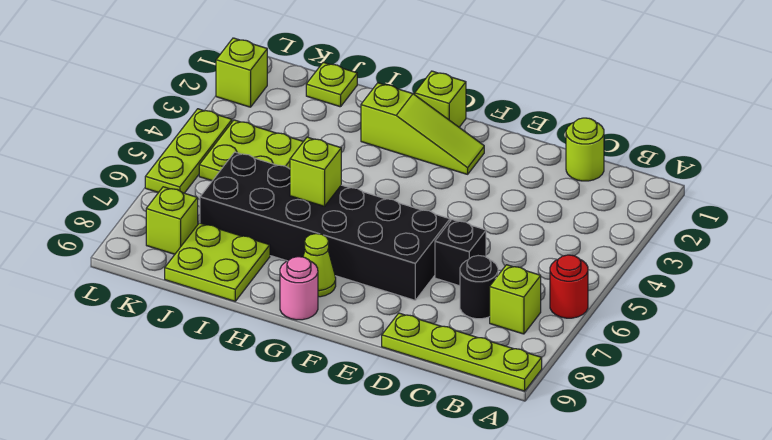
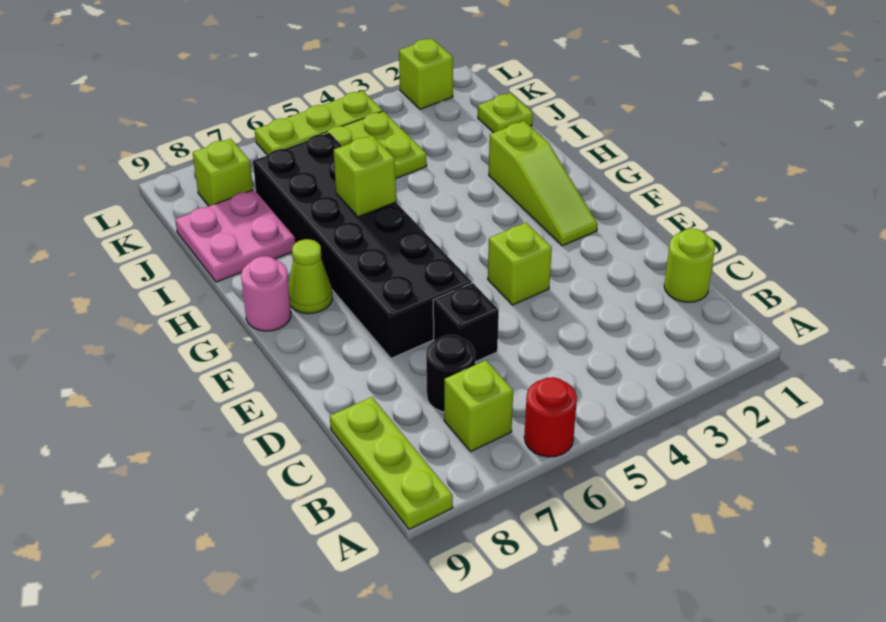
lime 1x4 plate [382,313,542,391] -> lime 1x3 plate [330,397,453,529]
lime 1x1 brick [415,71,466,127] -> lime 1x1 brick moved to [488,223,552,305]
lime 2x2 plate [165,223,270,301] -> pink 2x2 plate [175,190,295,282]

